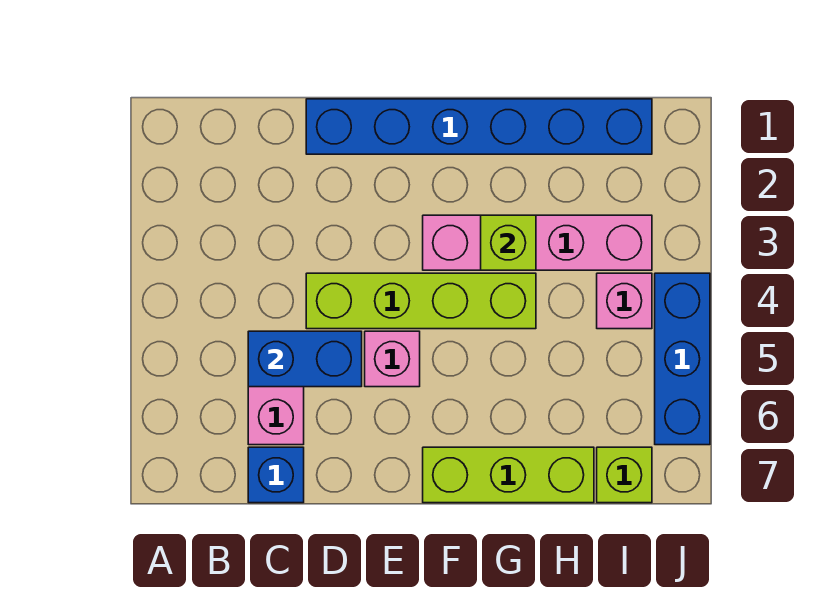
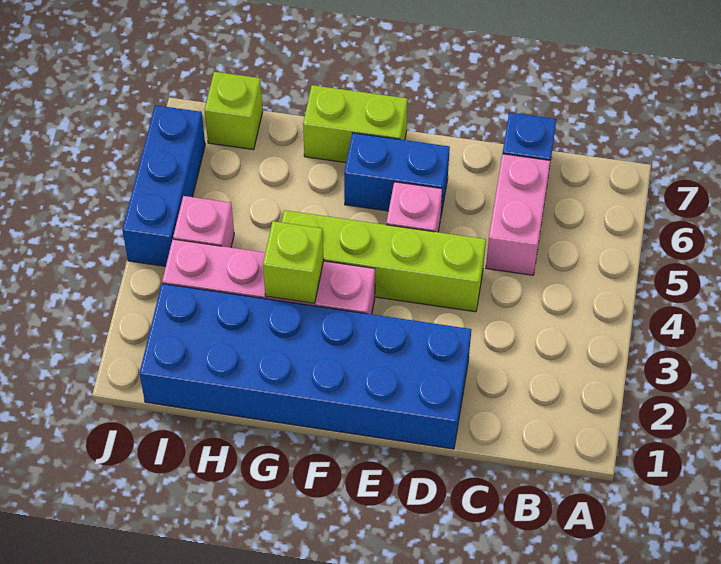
blue 1x2 brick [248,331,362,387] -> blue 1x2 brick moved to [344,133,450,214]
blue 1x6 brick [306,99,652,154] -> blue 2x6 brick [139,284,471,449]
lime 1x3 brick [423,447,594,503] -> lime 1x2 brick [303,85,408,163]

